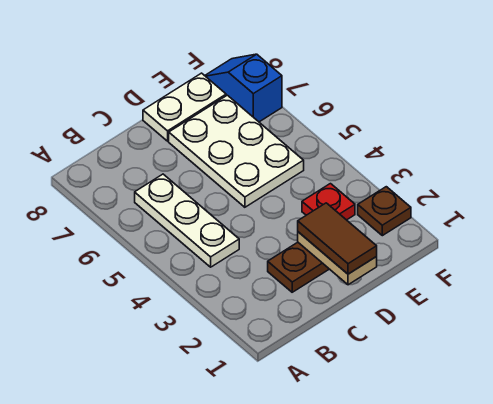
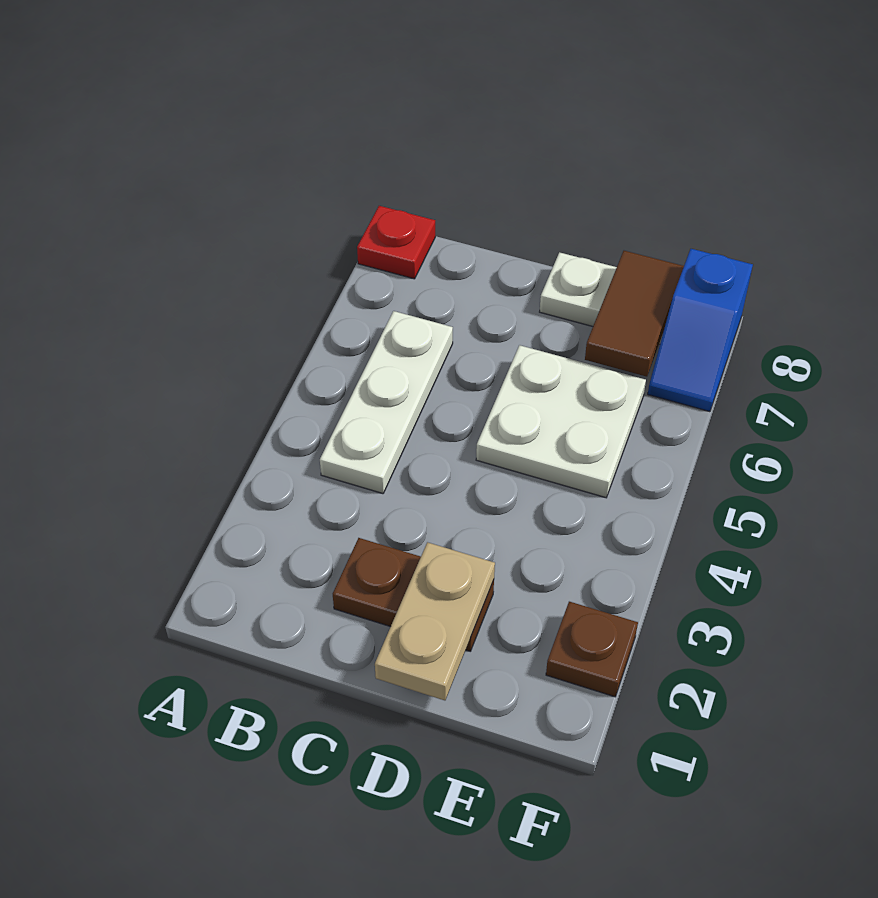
brown 1x2 tile [298,203,377,274] -> brown 1x2 tile moved to [585,251,684,377]
white 2x3 plate [169,95,304,207] -> white 2x2 plate [476,345,646,498]
red 1x1 plate [302,184,355,220] -> red 1x1 plate moved to [357,206,435,279]
blue 1x2 slope [205,54,282,122] -> blue 1x2 slope turned to [648,249,753,412]

